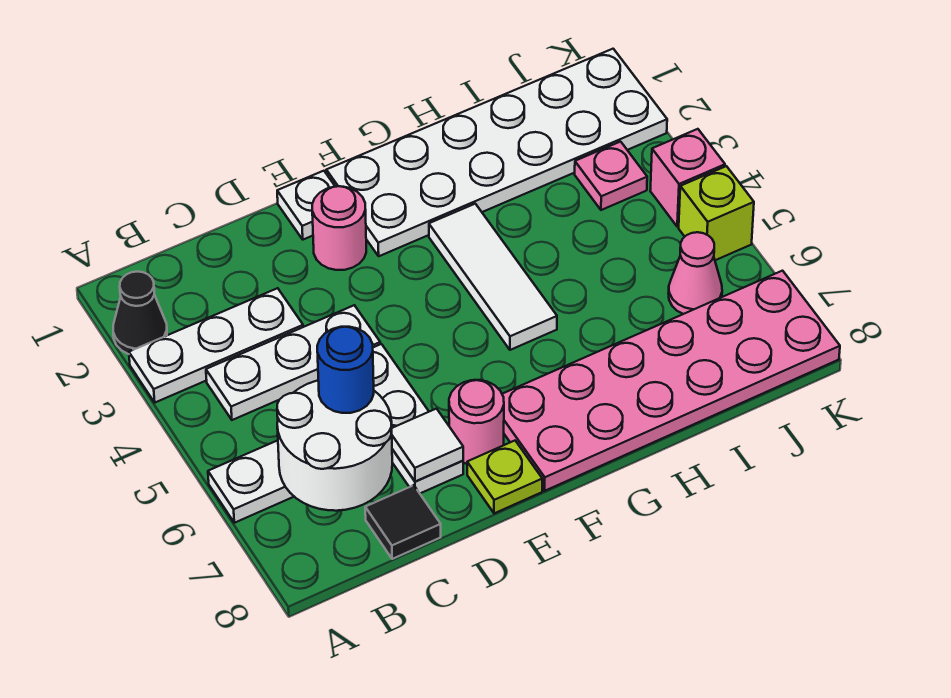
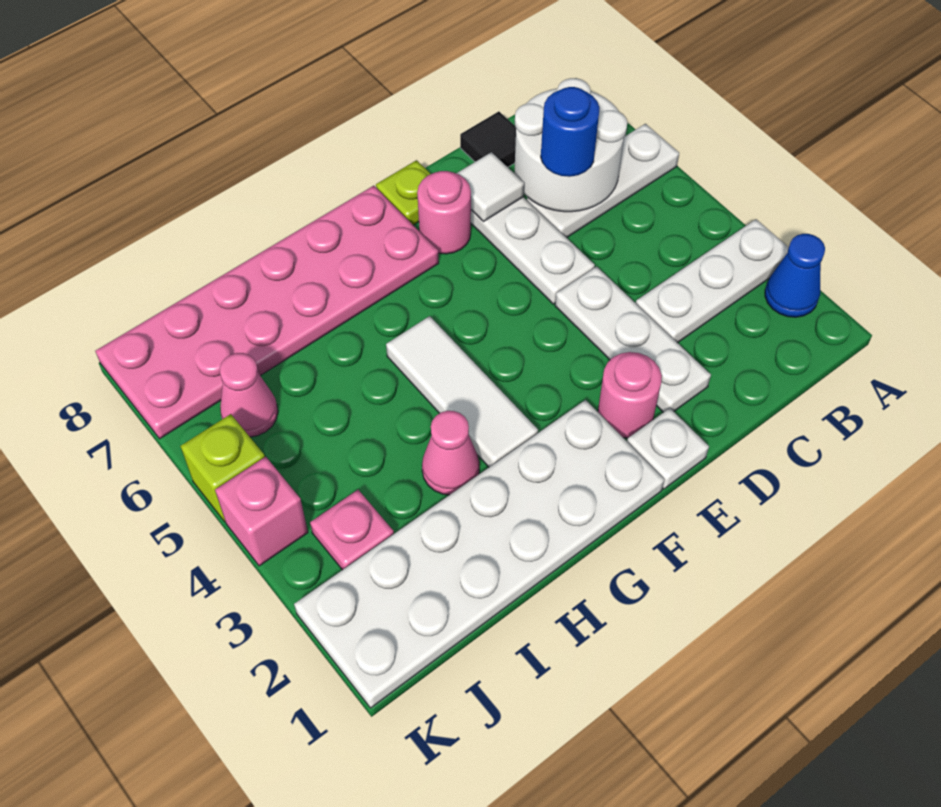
black 1x1 cone [113,272,167,354] -> blue 1x1 cone [765,234,825,317]
white 1x3 plate [206,305,380,420] -> white 1x3 plate turned to [555,266,711,412]
none -> pink 1x1 cone [422,411,479,495]

